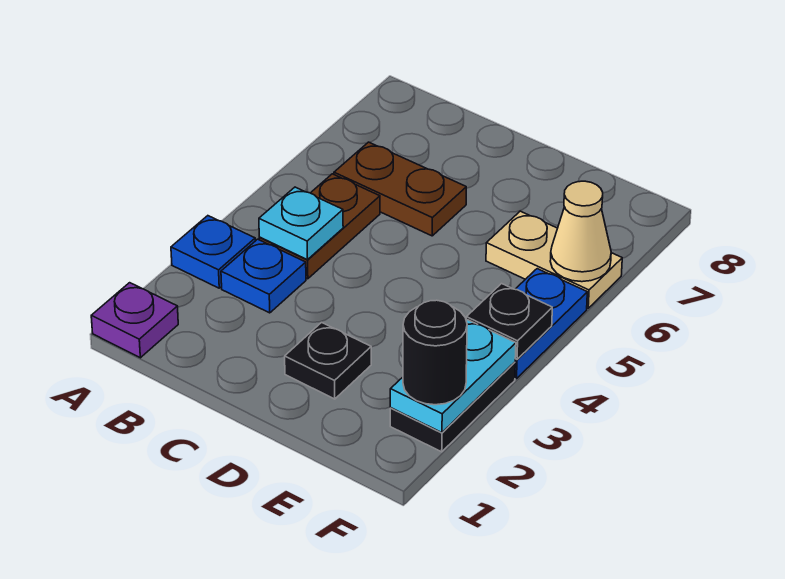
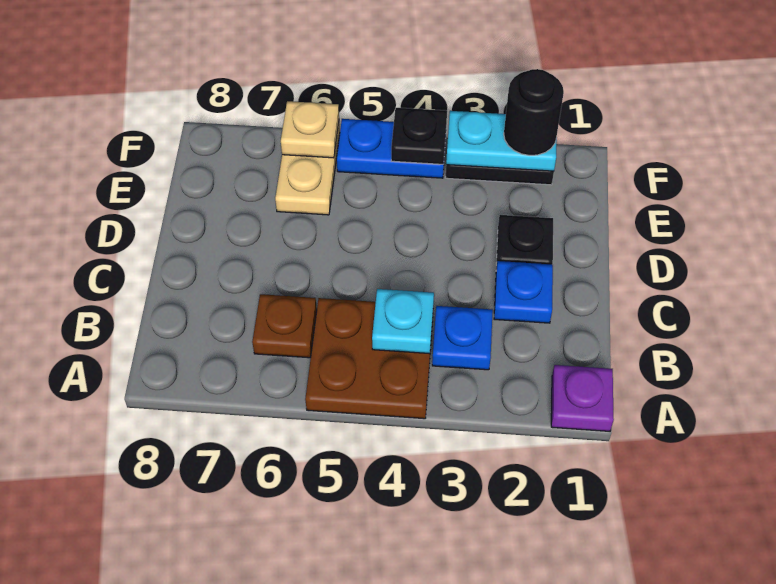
blue 1x1 plate [171,216,255,288] -> blue 1x1 plate moved to [494,261,553,323]
brown 1x2 plate [259,174,380,279] -> brown 2x2 plate [305,298,433,419]
brown 1x2 plate [334,142,466,236] -> brown 1x1 plate [252,294,317,358]
tan 1x1 cone [550,181,611,282] -> tan 1x1 plate [281,101,339,158]

